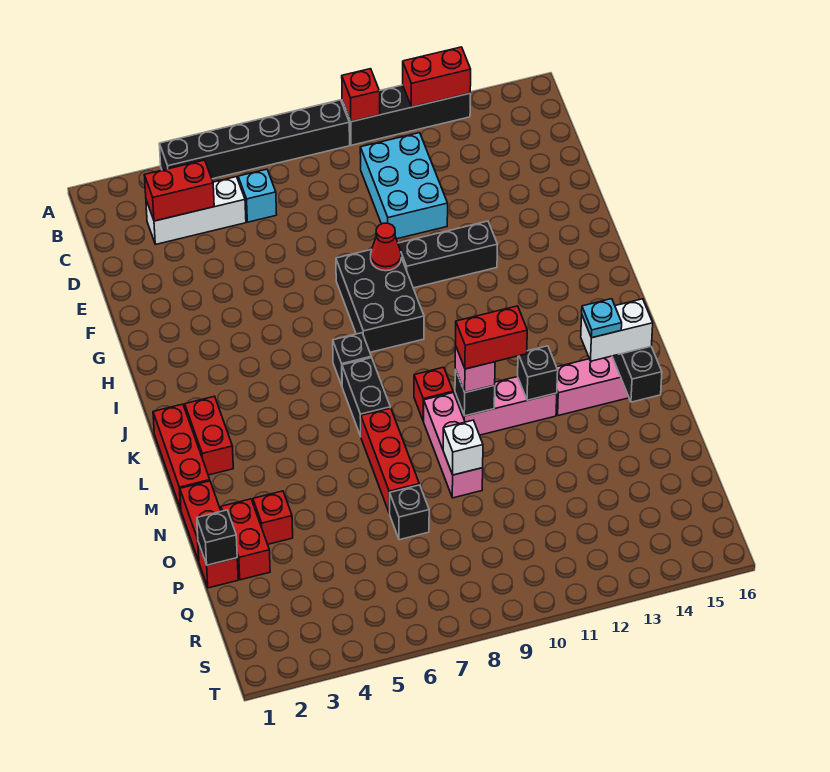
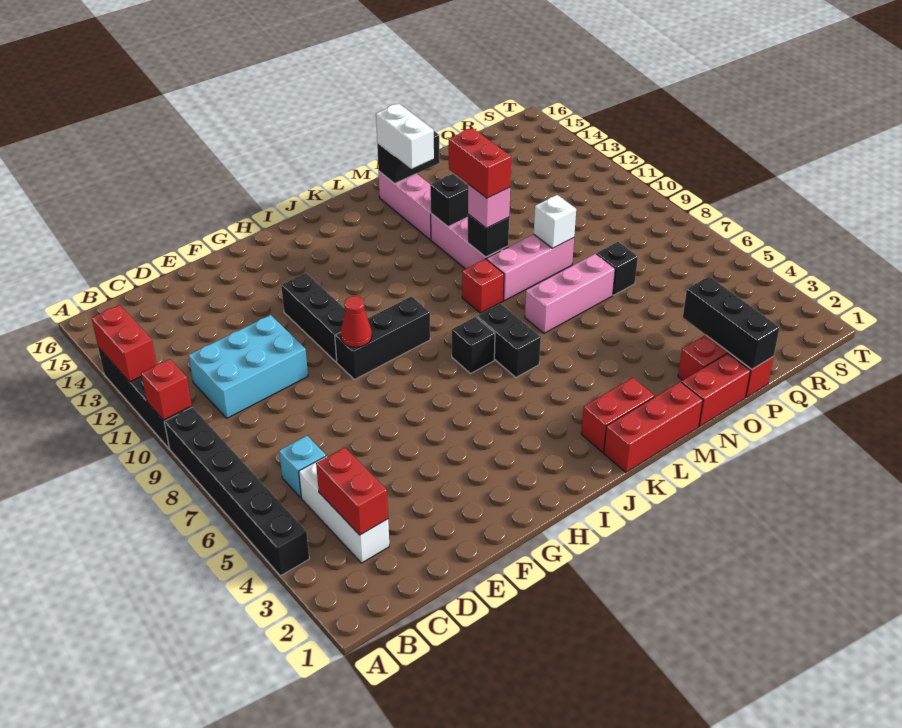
black 2x3 brick [336,250,424,352] -> black 1x3 brick [335,296,430,380]
black 1x2 brick [342,358,390,436] -> black 1x2 brick turned to [477,304,541,377]
red 1x3 brick [361,408,419,514] -> pink 1x3 brick [525,254,615,333]
cyan 1x1 plate [582,299,622,338] -> none
red 1x1 brick [253,491,293,544] -> none
black 1x1 brick [197,510,237,565] -> black 1x3 brick [683,276,780,369]

